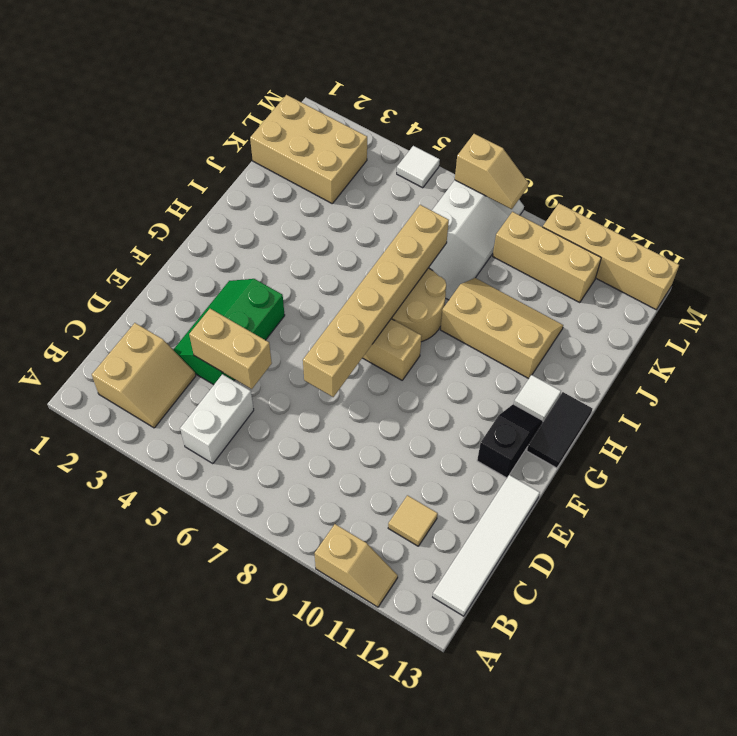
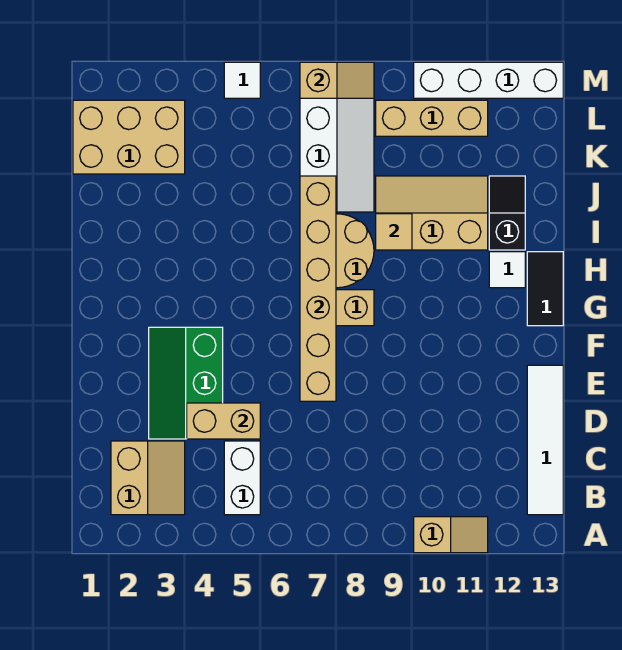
tan 1x1 tile [388,495,438,546] -> tan 1x1 tile moved to [376,214,412,250]
black 1x2 slope [477,404,543,478] -> black 1x2 slope moved to [489,176,525,250]
tan 1x4 brick [543,204,679,310] -> white 1x4 brick [414,62,563,98]

